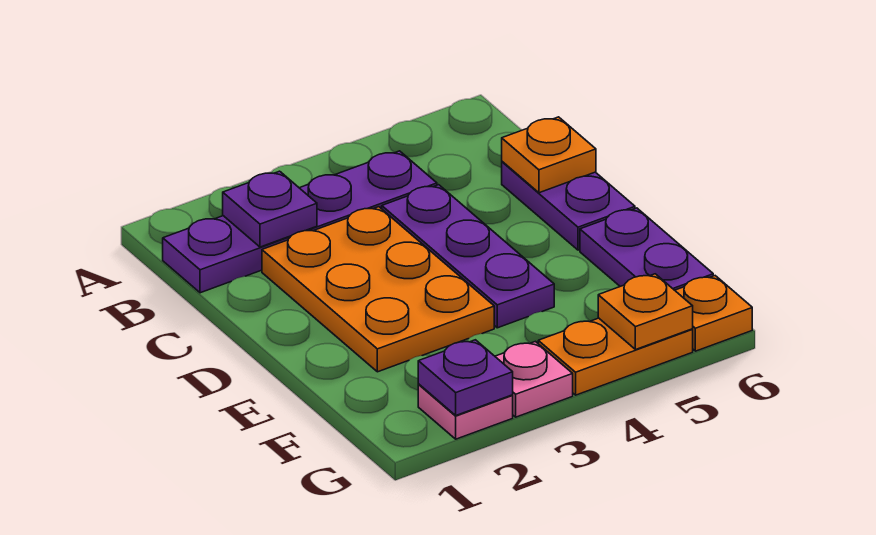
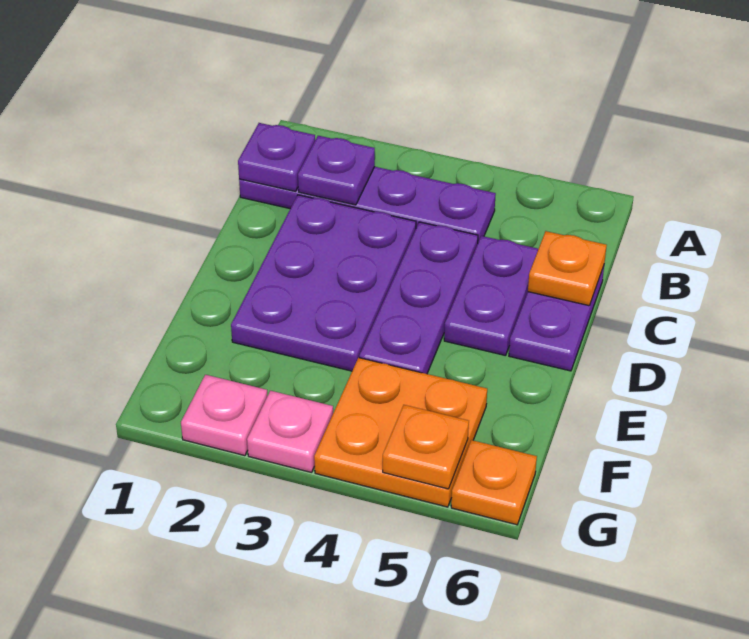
orange 2x3 plate [262,207,494,372] -> purple 2x3 plate [231,195,416,371]
purple 1x2 plate [580,208,713,290] -> purple 1x2 plate moved to [444,236,538,356]
purple 1x1 plate [418,340,513,415] -> purple 1x1 plate moved to [238,123,315,191]
orange 1x2 plate [538,318,693,395] -> orange 2x2 plate [314,358,487,507]

